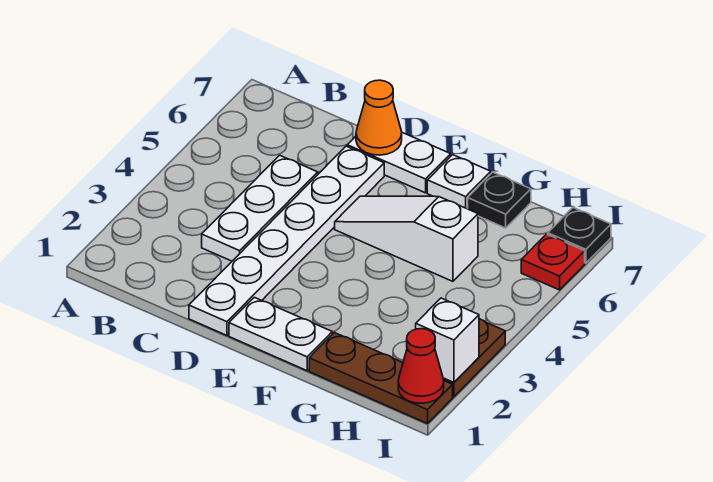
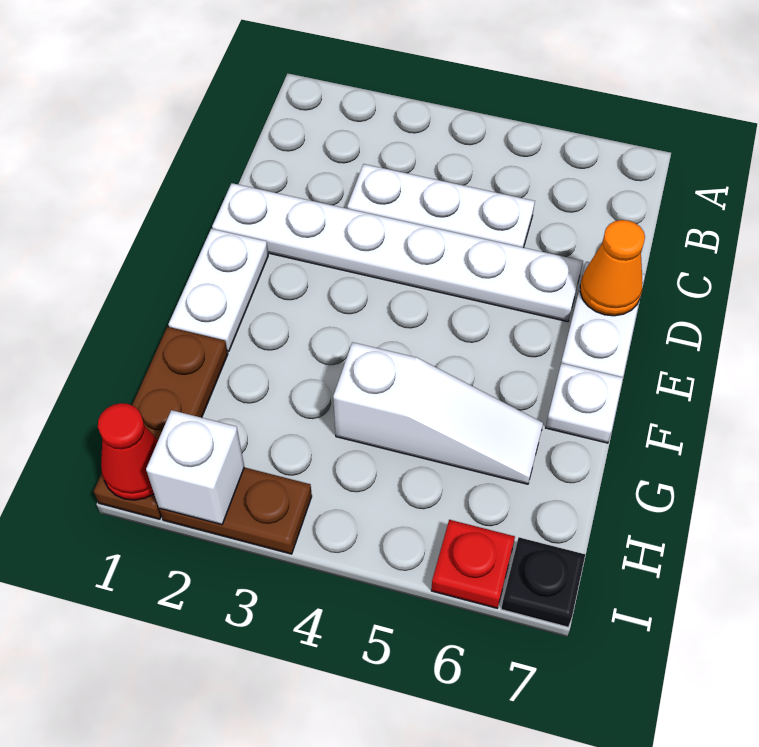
white 1x3 slope [335,196,478,281] -> white 1x3 slope turned to [333,342,543,484]
black 1x1 plate [468,172,531,228] -> none

